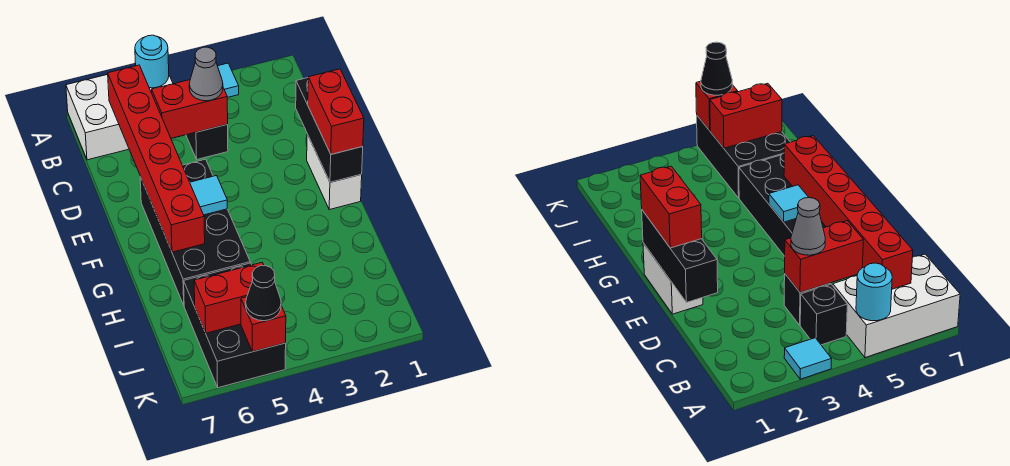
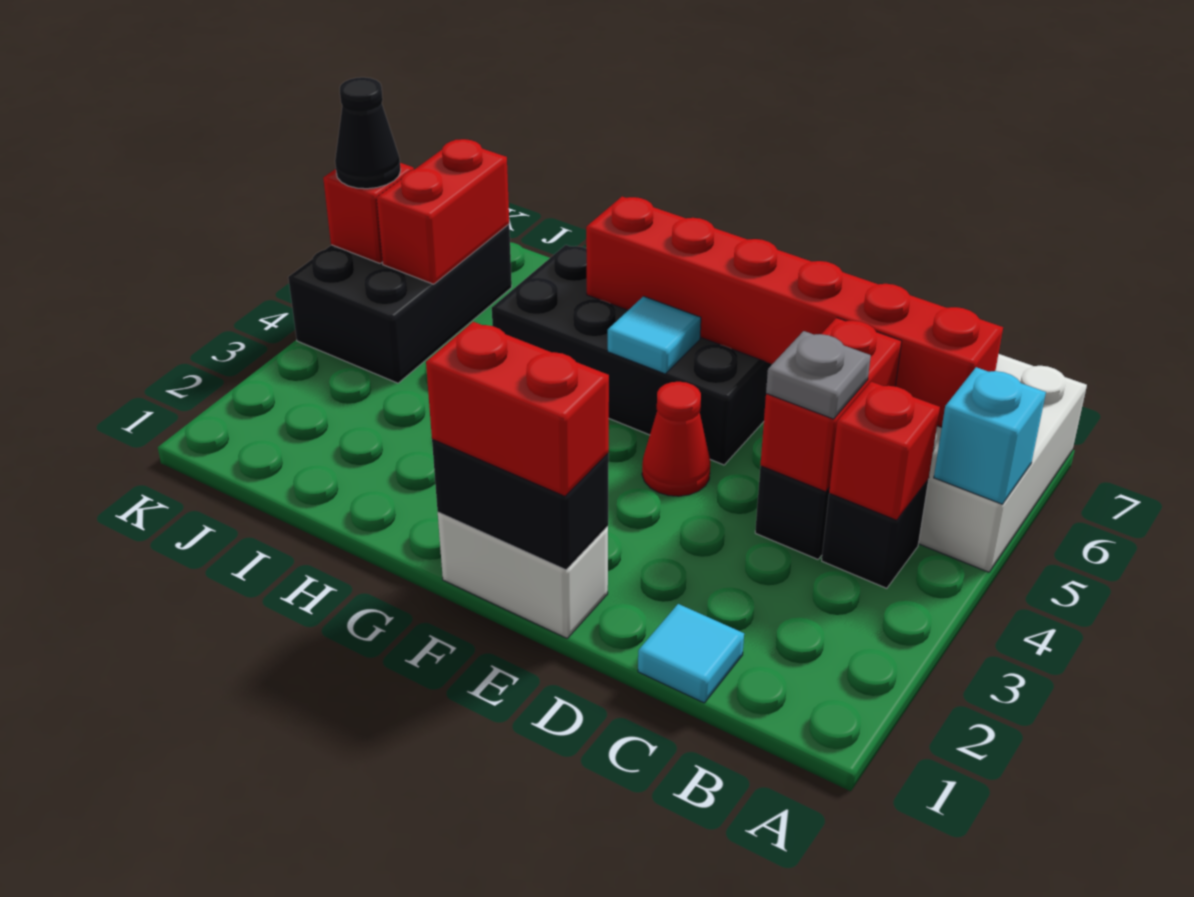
cyan 1x1 tile [218,63,239,98] -> cyan 1x1 tile moved to [638,604,744,703]
cyan 1x1 round brick [135,35,169,88] -> cyan 1x1 brick [934,367,1046,504]
none -> red 1x1 brick [829,382,940,520]
grey 1x1 cone [189,47,223,101] -> grey 1x1 plate [766,331,871,419]
black 1x3 brick [296,78,363,182] -> black 1x2 brick [432,439,609,570]
none -> red 1x1 cone [642,382,711,496]
black 2x3 brick [184,263,286,388] -> black 2x3 brick turned to [288,224,512,383]

